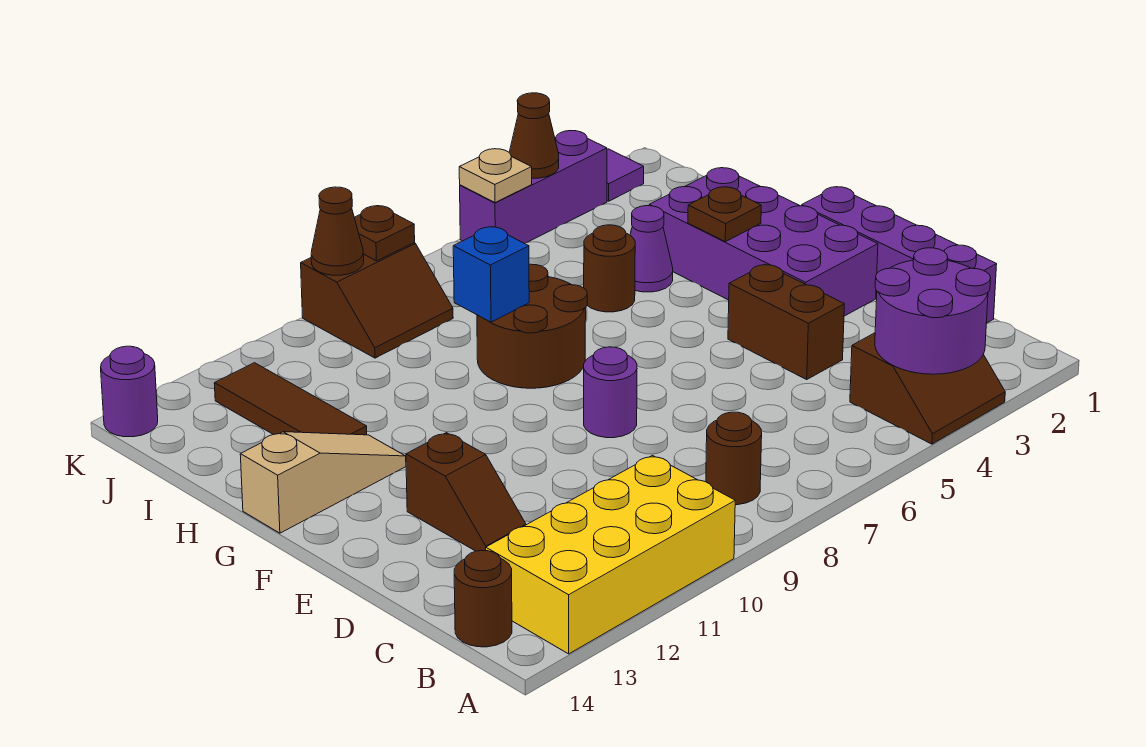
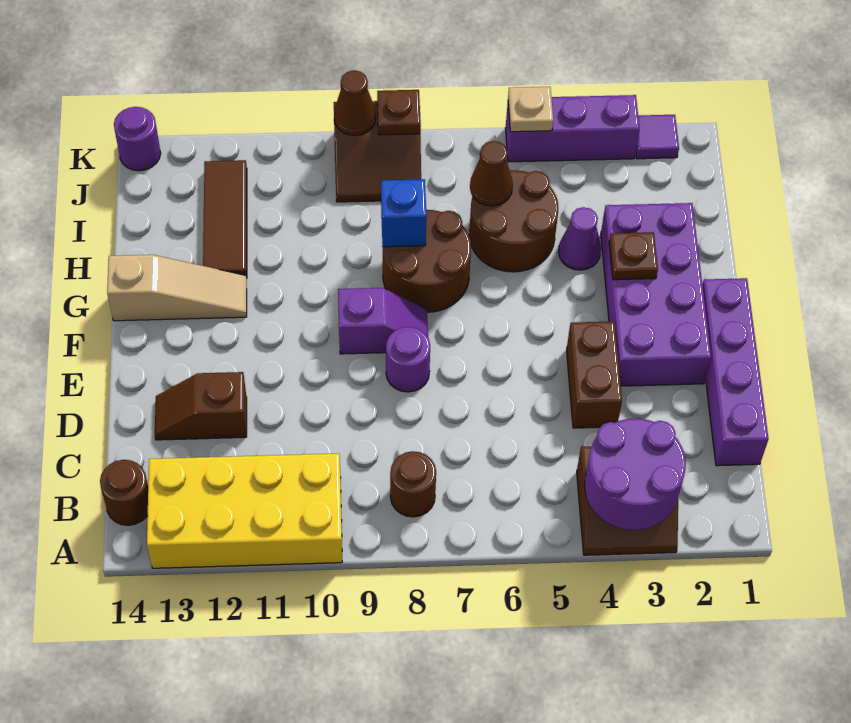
brown 1x2 slope [406,433,526,551] -> brown 1x2 slope turned to [155,372,247,440]
none -> purple 1x2 slope [338,288,428,354]
brown 1x1 round brick [584,225,635,312] -> brown 2x2 round brick [469,170,558,272]
brown 1x1 cone [509,93,559,178] -> brown 1x1 cone moved to [470,141,513,206]

